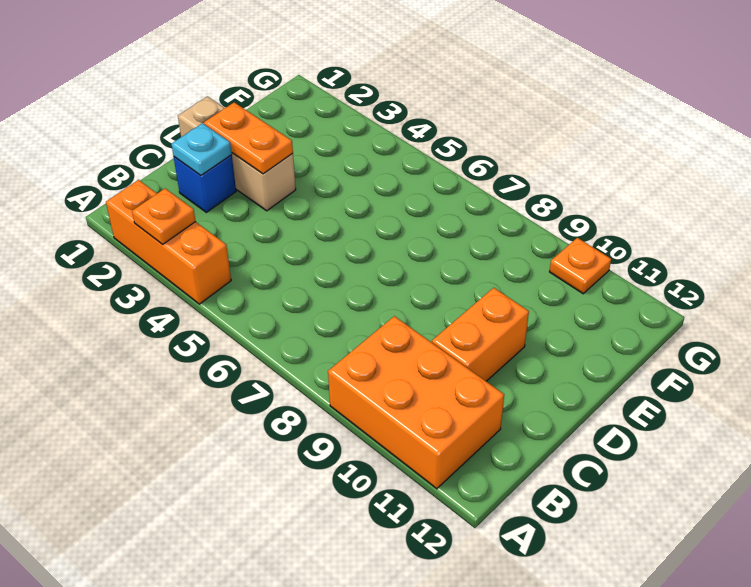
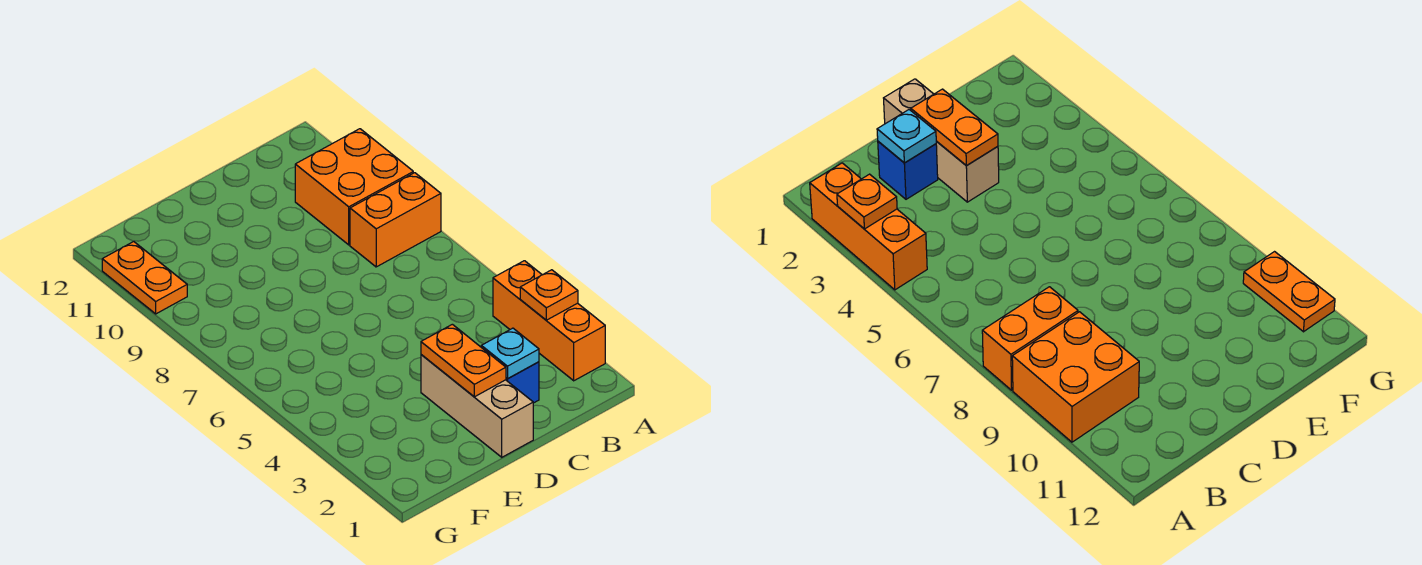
orange 2x3 brick [328,316,504,489] -> orange 2x2 brick [295,129,413,245]
orange 1x2 brick [432,288,529,381] -> orange 1x2 brick moved to [350,173,441,267]
orange 1x1 plate [550,238,611,294] -> orange 1x2 plate [102,242,187,314]

